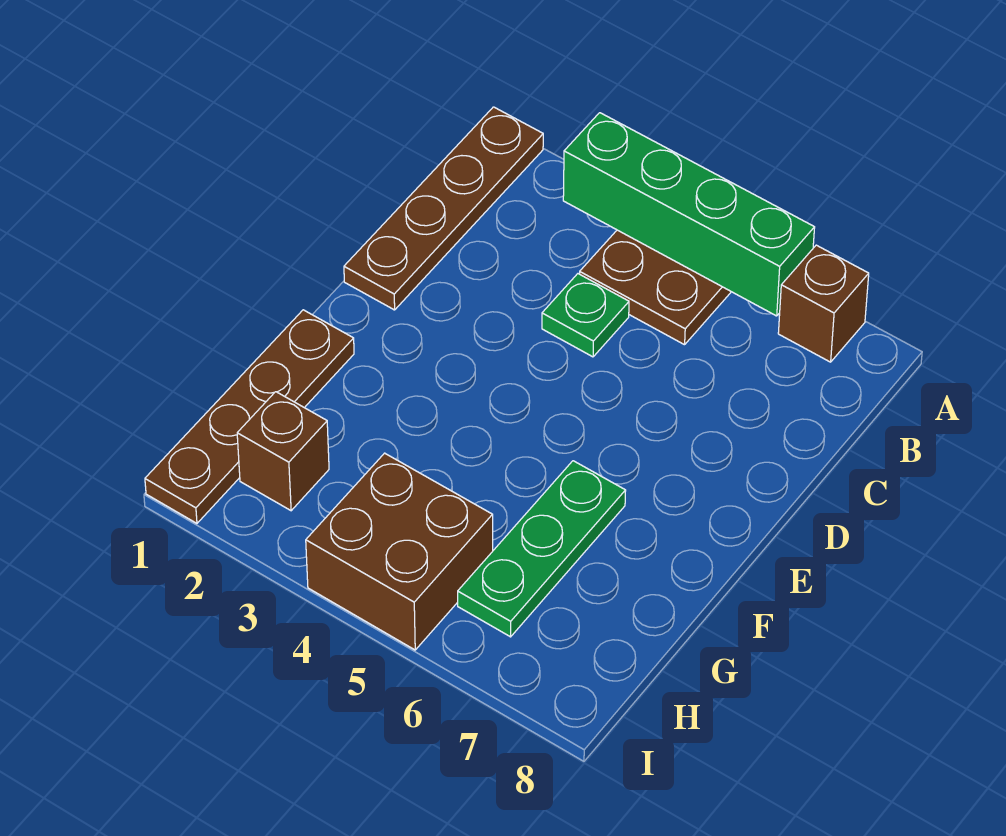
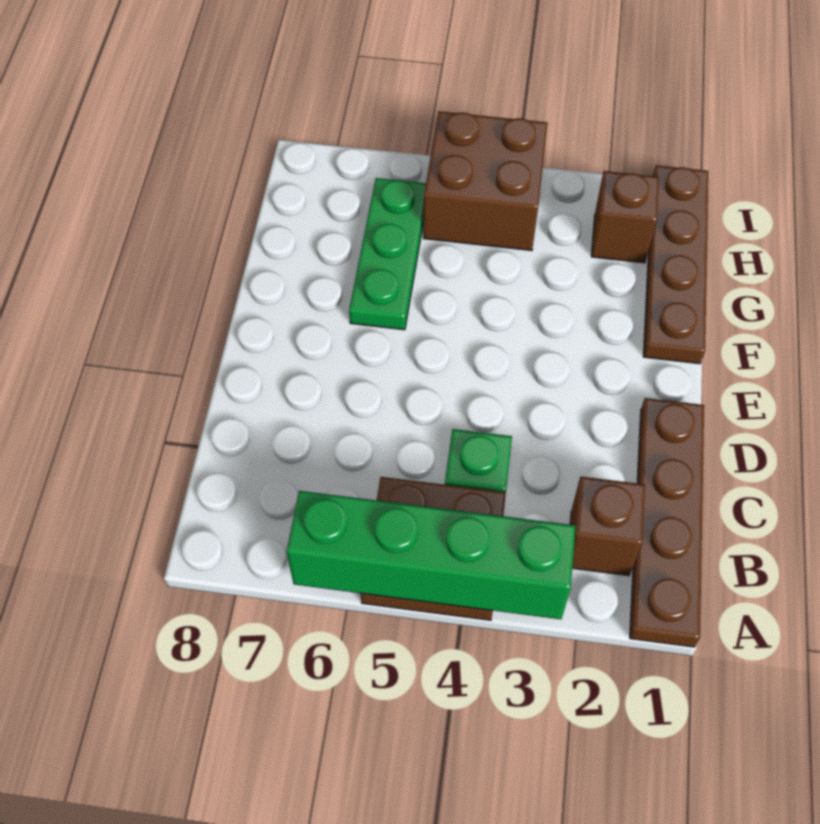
brown 1x1 brick [778,245,869,362] -> brown 1x1 brick moved to [570,477,645,576]

